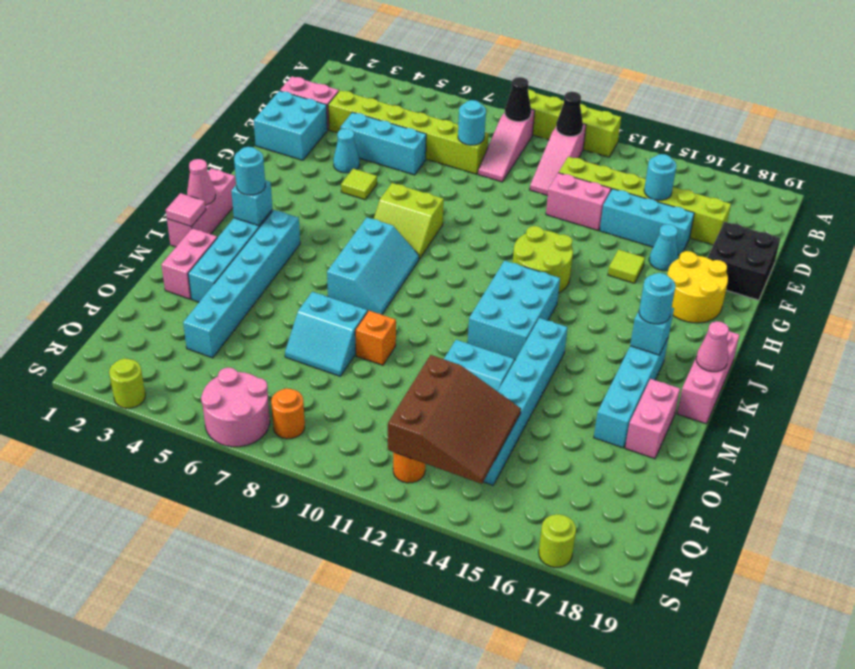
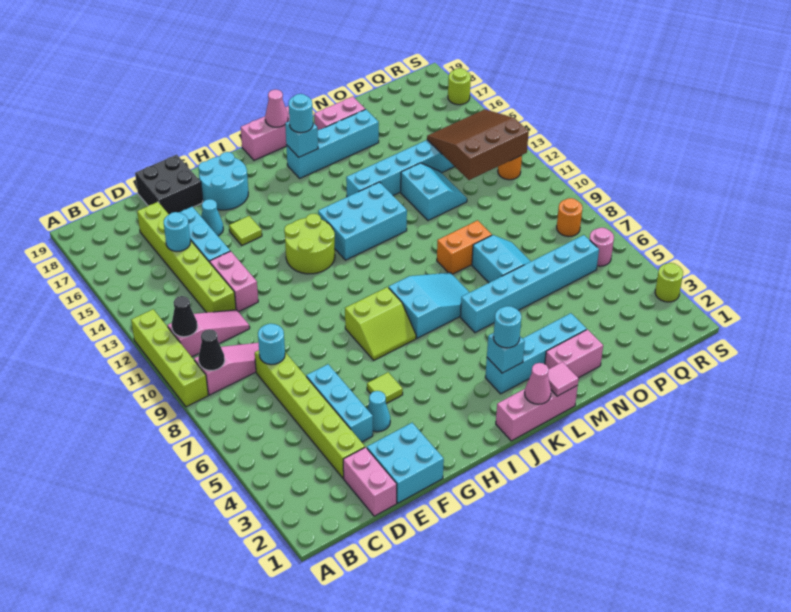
yellow 2x2 round brick [667,251,728,323] -> cyan 2x2 round brick [198,152,248,210]
lime 2x2 slope [374,183,444,259] -> lime 2x2 slope turned to [345,287,416,360]
cyan 2x3 slope [327,217,419,315] -> cyan 2x3 slope turned to [389,273,469,338]
cyan 1x6 brick [183,210,300,358] -> cyan 1x6 brick moved to [460,235,599,333]
orange 1x1 brick [355,311,396,365] -> orange 1x2 brick [437,220,492,274]
pink 2x2 round brick [201,367,270,447] -> pink 1x1 round brick [589,228,614,266]

